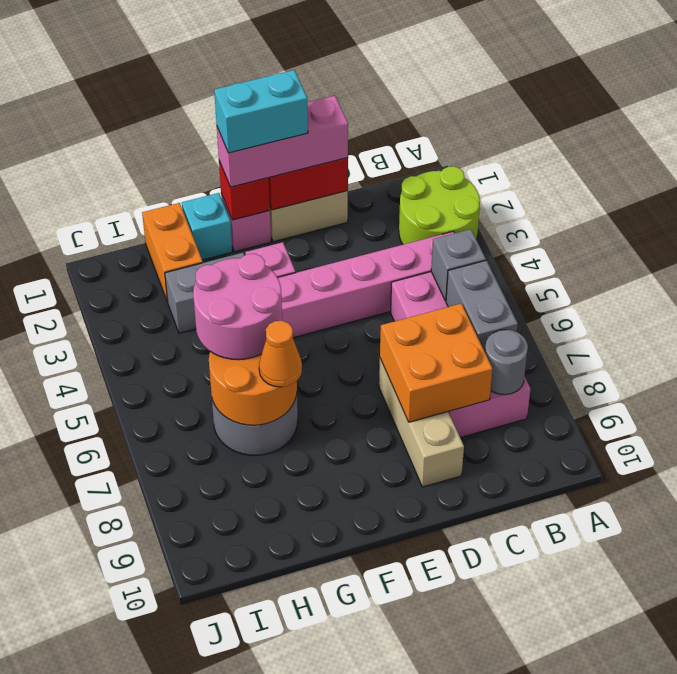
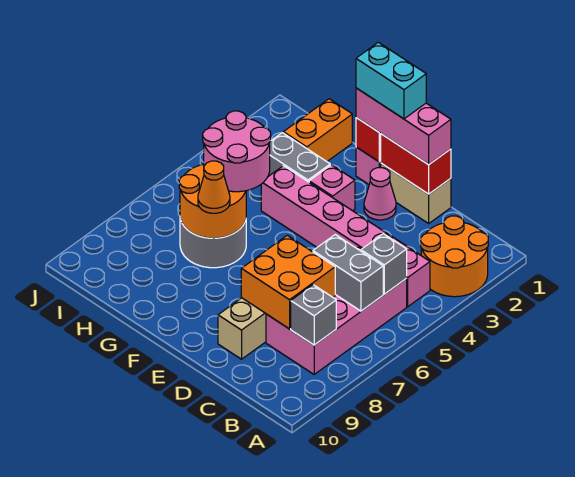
lime 2x2 round brick [399,166,480,245] -> orange 2x2 round brick [421,216,488,297]
grey 1x2 brick [446,260,518,352] -> grey 1x2 brick turned to [313,235,383,311]
grey 1x1 round brick [485,330,528,395] -> grey 1x1 brick [291,285,336,345]
none -> pink 1x1 cone [364,168,396,220]
cyan 1x1 brick [182,193,232,260] -> none

